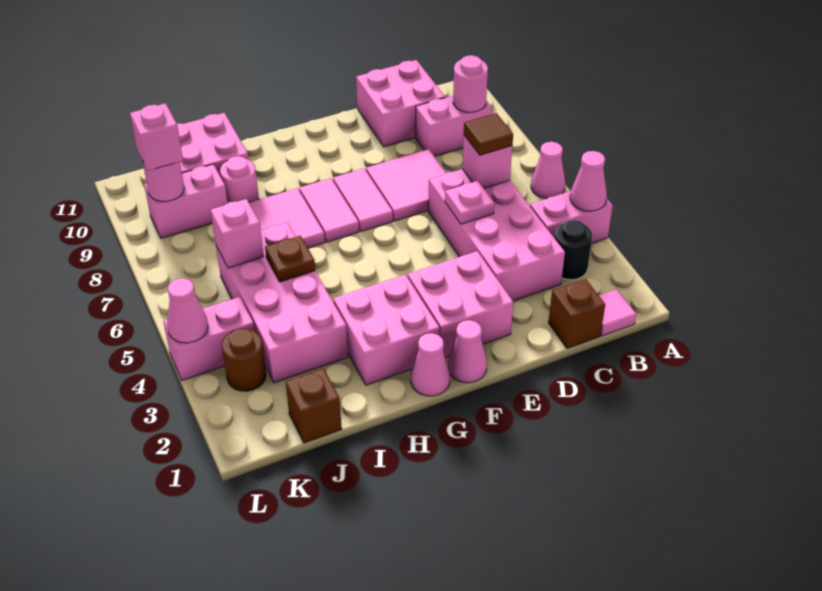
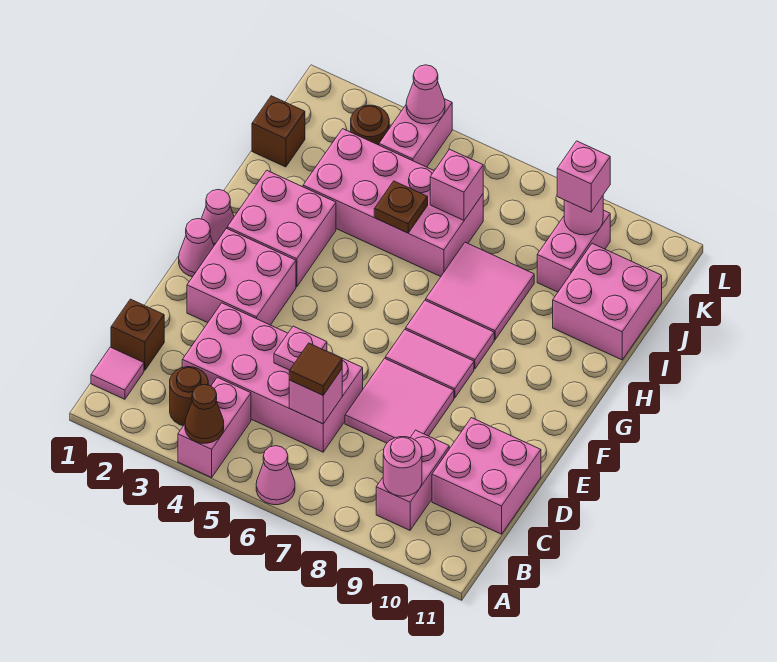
pink 1x1 cone [570,151,607,211] -> brown 1x1 cone [185,384,224,443]
black 1x1 round brick [555,220,592,280] -> brown 1x1 round brick [170,367,208,426]
pink 1x1 round brick [220,156,259,203] -> none

